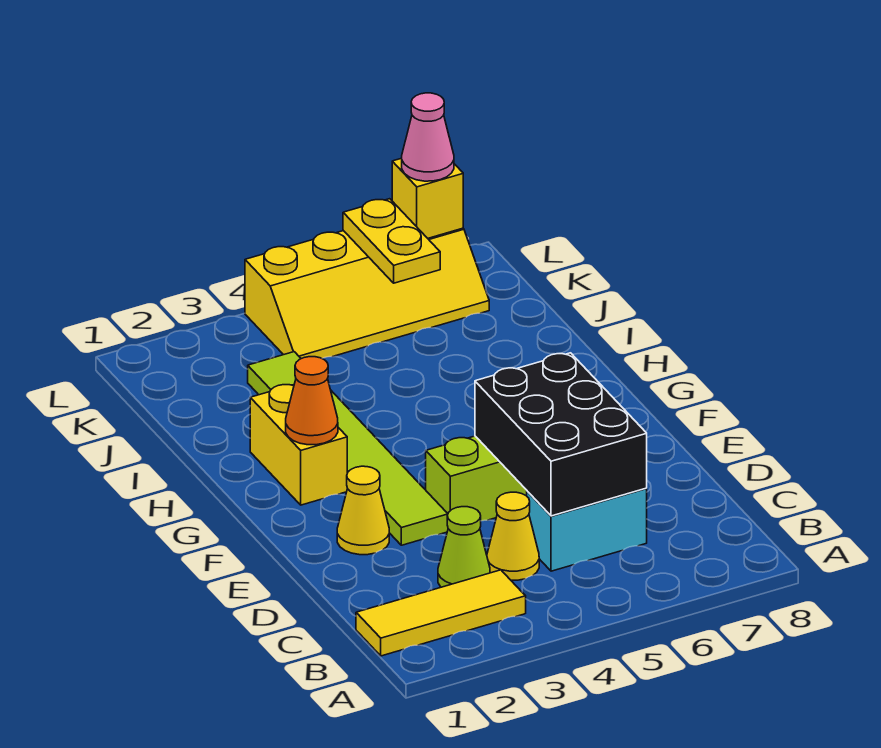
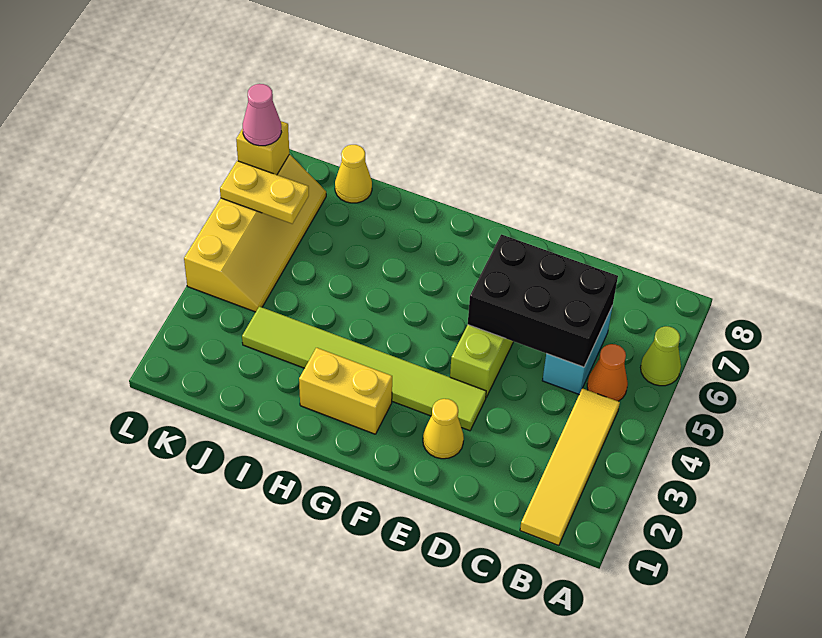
yellow 1x3 tile [356,570,526,656] -> yellow 1x4 tile [520,388,620,546]
lime 1x1 cone [438,507,490,587] -> lime 1x1 cone moved to [641,326,681,386]
yellow 1x1 cone [487,492,539,580] -> yellow 1x1 cone moved to [335,145,372,203]
orange 1x1 cone [286,357,338,445] -> orange 1x1 cone moved to [587,344,628,401]

